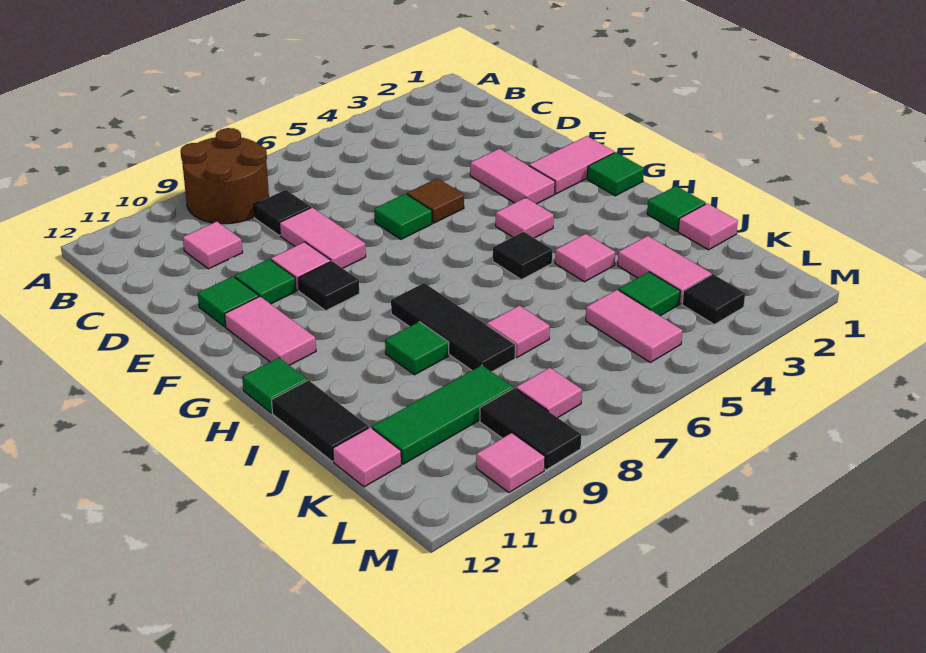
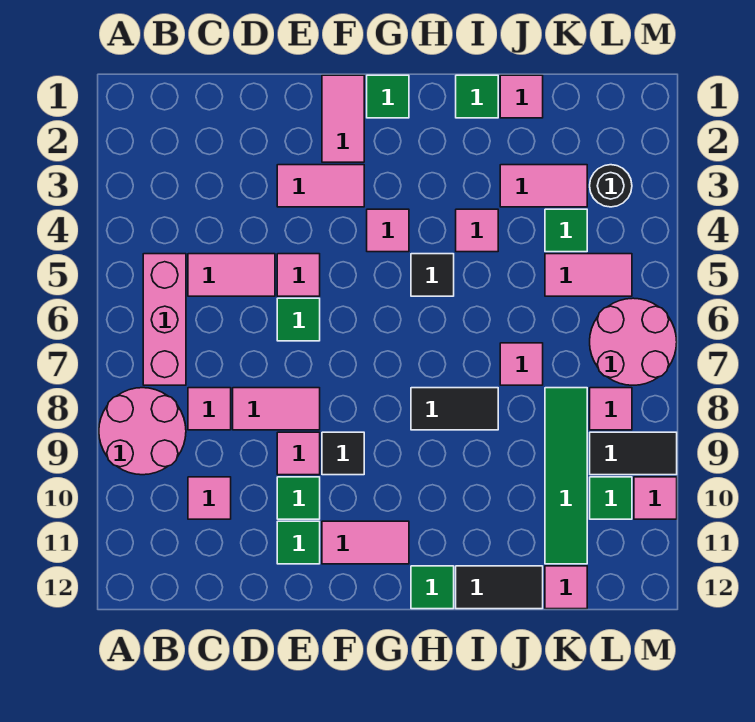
brown 2x2 round brick [181,128,269,224] -> pink 2x2 round brick [99,388,186,475]
none -> pink 1x3 brick [143,254,186,385]
none -> pink 1x2 tile [188,254,275,296]
black 1x1 tile [254,190,311,235] -> pink 1x1 tile [188,388,231,430]
brown 1x1 tile [407,178,464,223] -> pink 1x1 tile [277,254,320,296]
black 1x3 tile [391,283,515,372] -> black 1x2 tile [411,388,498,430]
green 1x1 tile [385,322,449,375] -> green 1x1 tile moved to [590,477,632,519]
green 1x3 tile [372,365,513,464] -> green 1x4 tile [545,388,587,564]
black 1x1 tile [682,274,745,324] -> black 1x1 round brick [590,165,632,207]
none -> pink 2x2 round brick [590,298,677,385]

